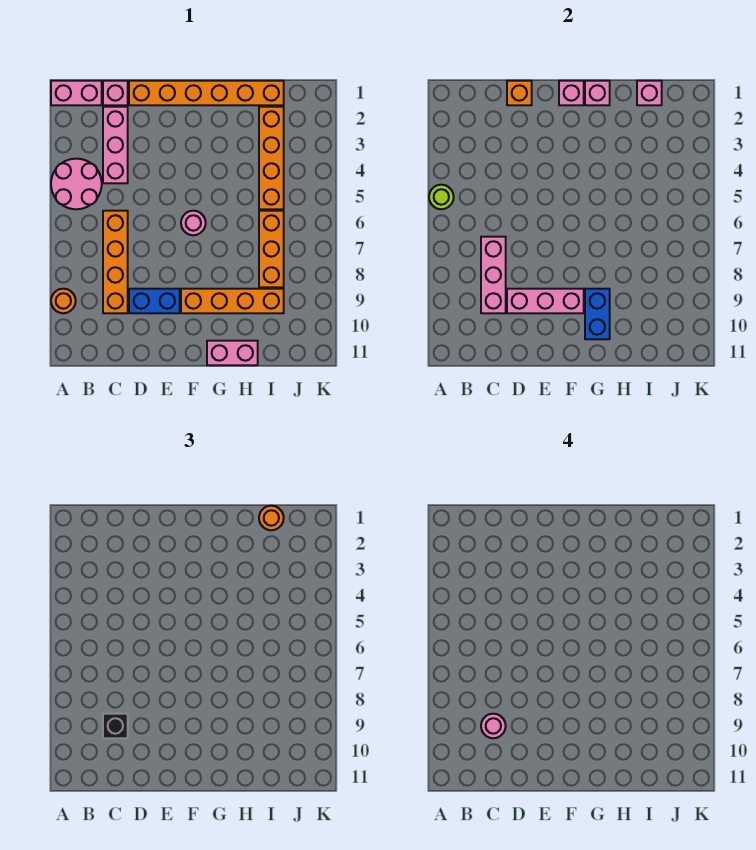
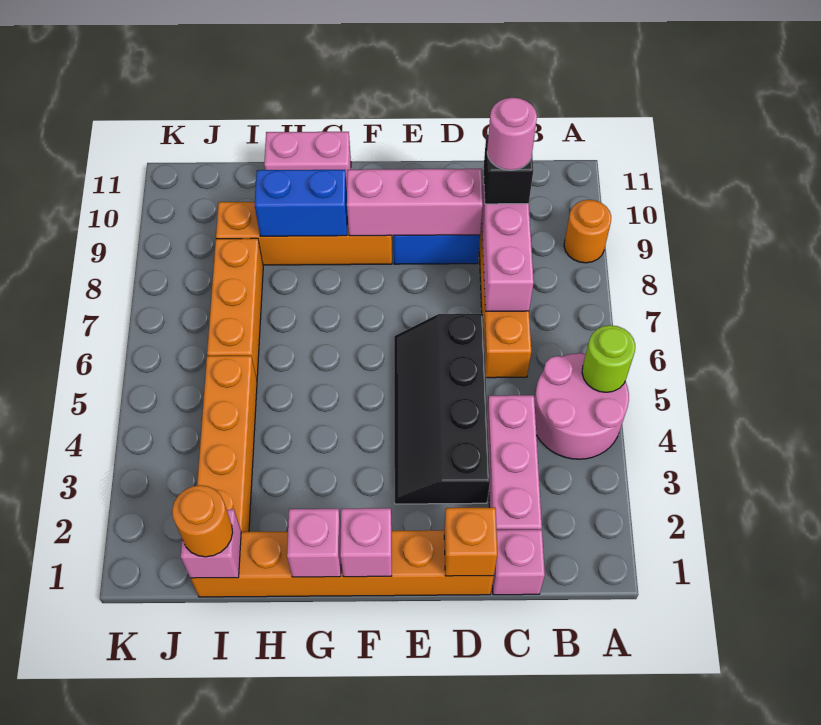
pink 1x2 brick [51,81,102,105] -> none
none -> black 2x4 slope [394,314,490,504]
pink 1x1 round brick [181,211,206,235] -> none
blue 1x2 brick [585,289,610,339] -> blue 1x2 brick turned to [255,170,347,236]

